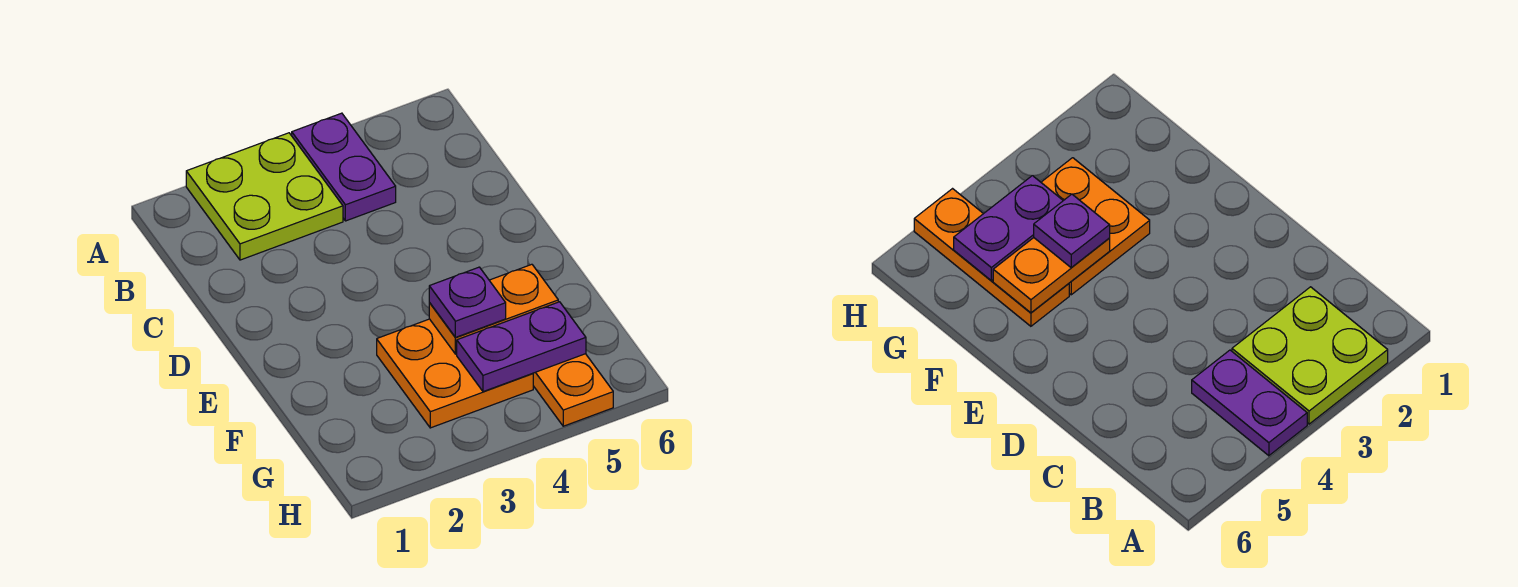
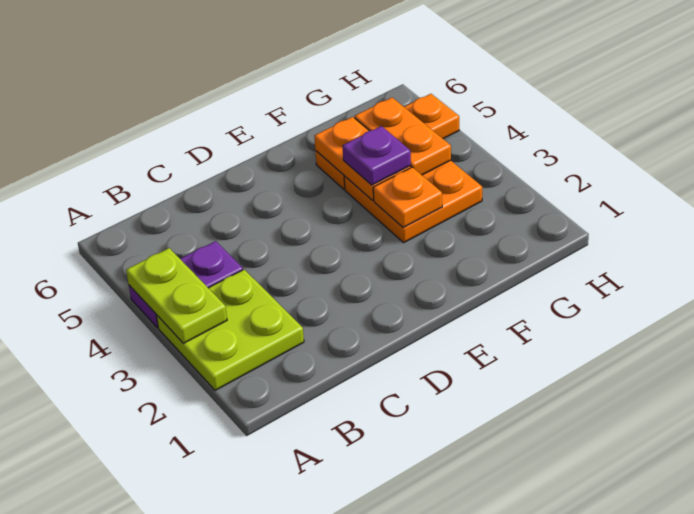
none -> lime 1x2 plate [126,248,227,343]
none -> orange 1x1 plate [373,167,442,228]
purple 1x2 plate [457,302,586,392] -> orange 1x2 plate [355,98,451,175]

